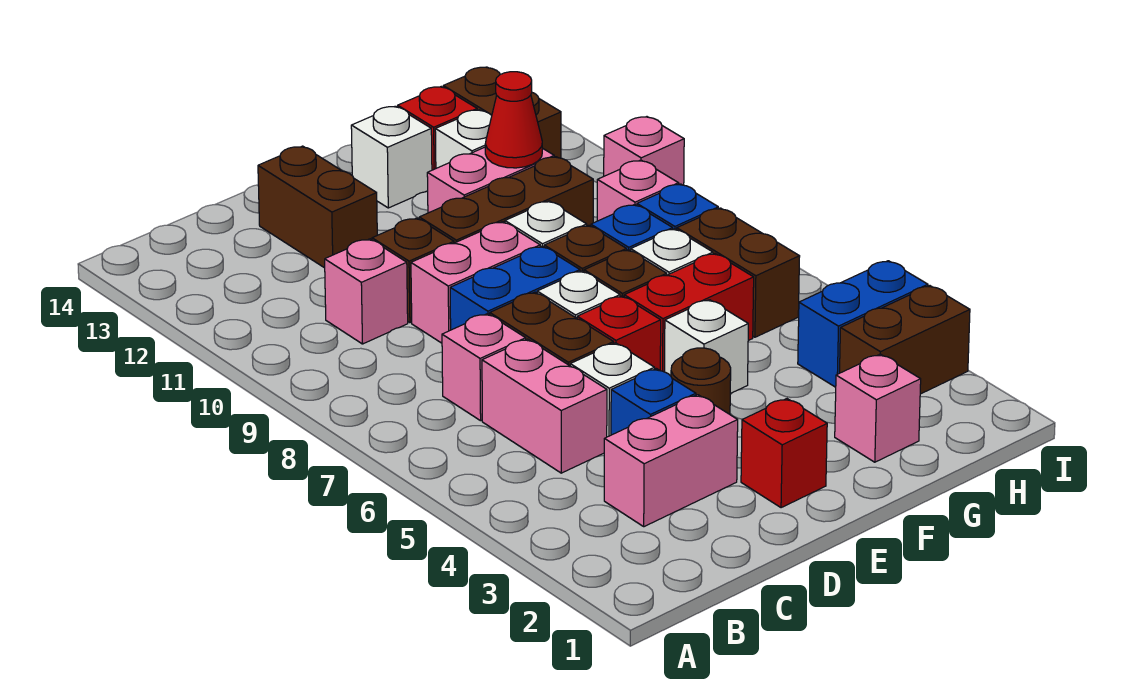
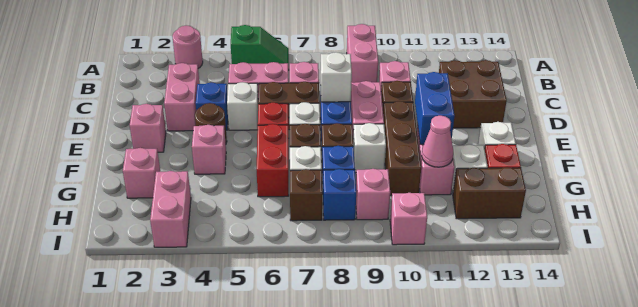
none -> pink 1x1 round brick [172,25,203,68]
none -> green 1x2 slope [231,25,289,70]
none -> pink 1x2 brick [347,24,378,83]
brown 1x2 brick [258,146,377,268] -> brown 2x2 brick [439,60,507,128]
red 1x1 brick [741,399,827,508] -> pink 1x1 brick [130,104,166,152]
none -> pink 1x1 brick [192,125,226,174]
white 1x1 brick [665,300,748,394] -> white 1x1 brick moved to [320,52,352,102]
red 1x1 cone [485,72,542,168] -> pink 1x1 cone [422,116,453,167]
brown 1x2 brick [840,286,970,394] -> pink 1x2 brick [150,171,191,247]
blue 1x2 brick [798,261,928,387] -> blue 1x2 brick moved to [415,72,455,144]
brown 1x2 brick [677,208,800,337] -> brown 1x1 brick [290,169,322,221]

